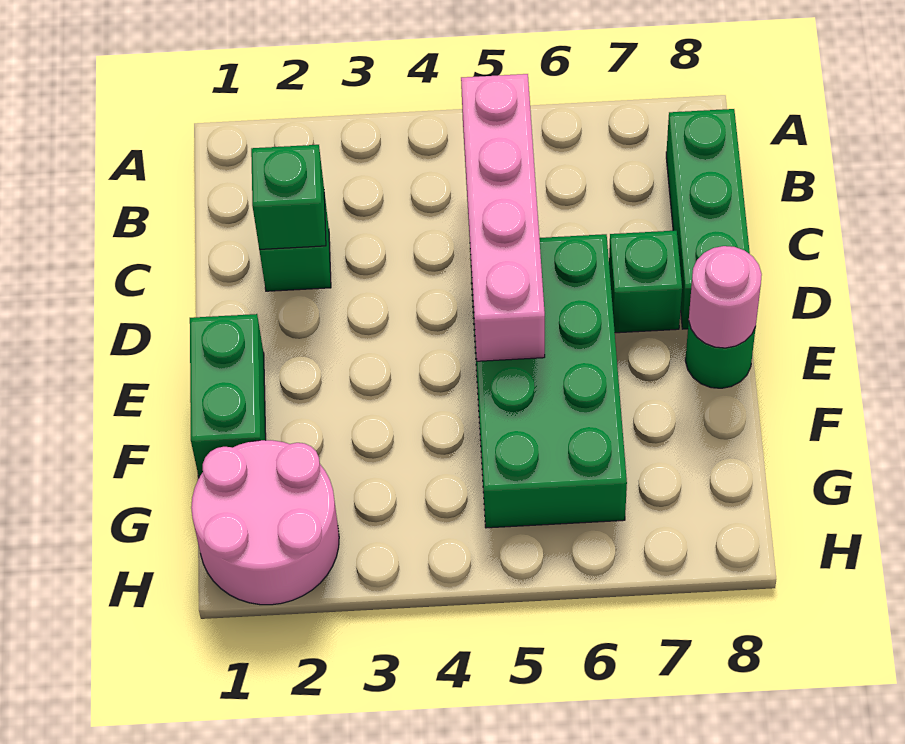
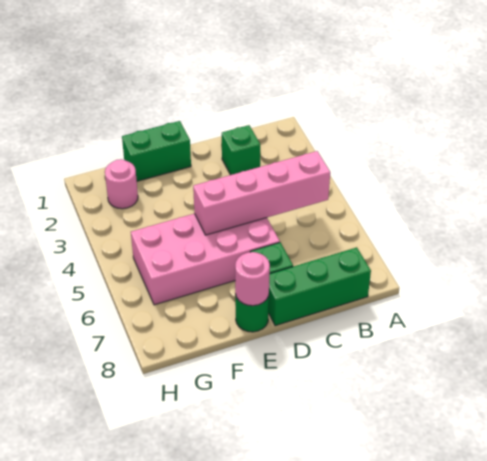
green 1x1 brick [251,145,326,249] -> none
green 2x4 brick [470,234,627,528] -> pink 2x4 brick [131,214,280,305]
pink 2x2 round brick [191,440,339,605] -> pink 1x1 round brick [105,159,138,209]

